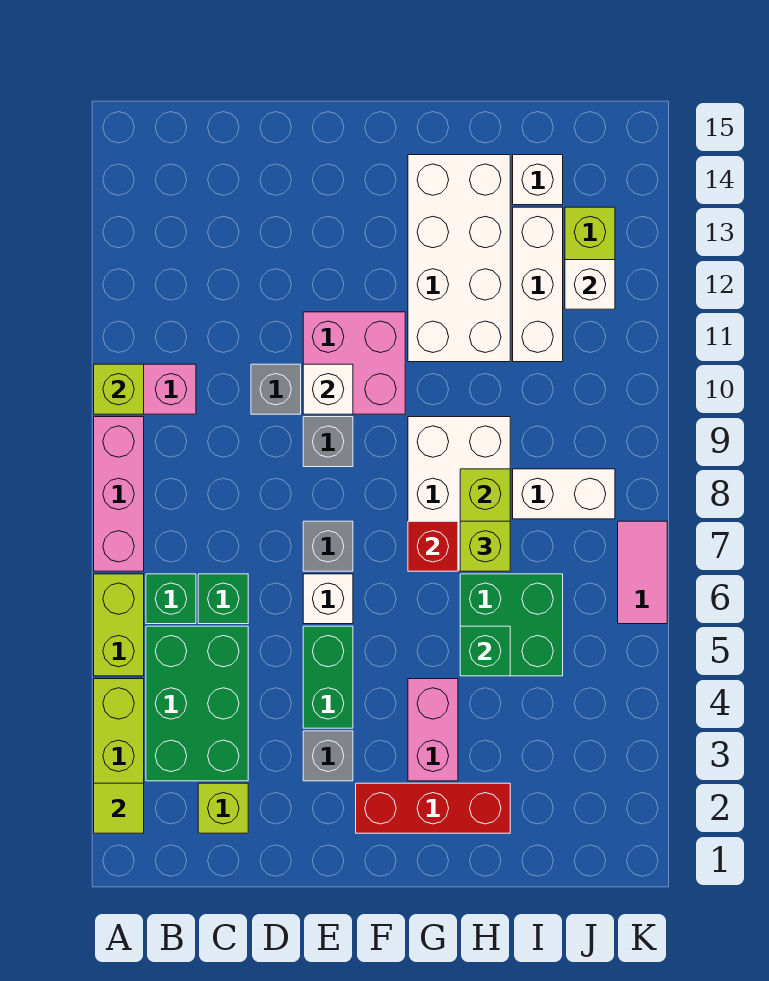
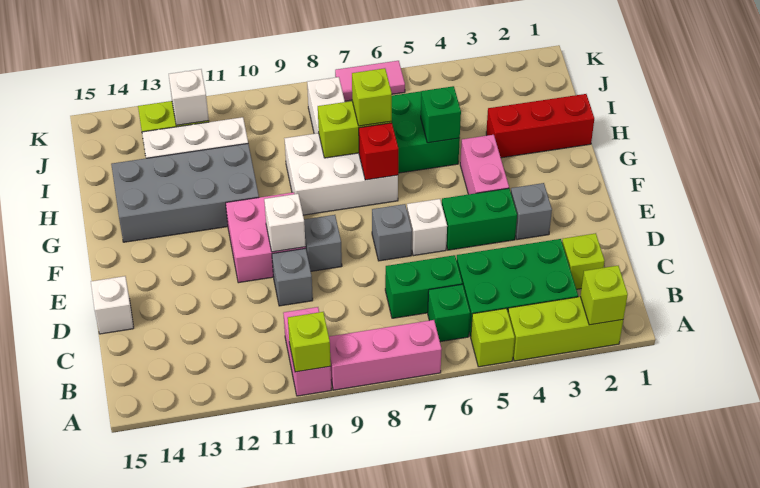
lime 1x1 tile [94,783,144,833] -> lime 1x1 brick [580,266,628,325]
lime 1x2 brick [94,574,144,676] -> lime 1x1 brick [471,308,515,367]
green 1x1 brick [198,574,248,624] -> green 1x2 brick [385,255,462,318]
red 1x3 brick [356,783,510,833] -> red 1x3 brick turned to [486,94,594,158]
pink 1x2 brick [408,679,458,781] -> pink 1x2 brick turned to [460,135,509,194]
white 2x4 brick [408,155,510,362] -> grey 2x4 brick [111,144,259,242]
white 1x1 brick [513,155,563,205] -> white 1x1 brick moved to [91,276,134,334]

